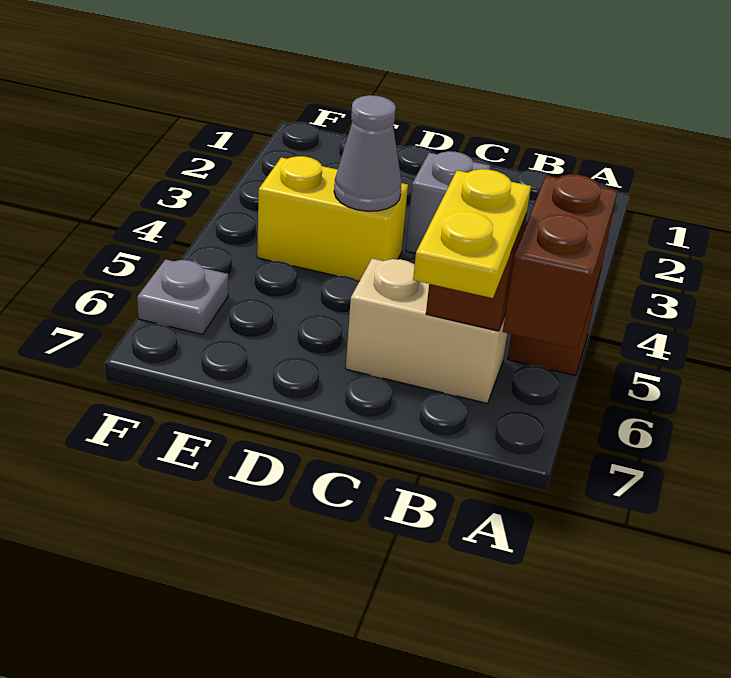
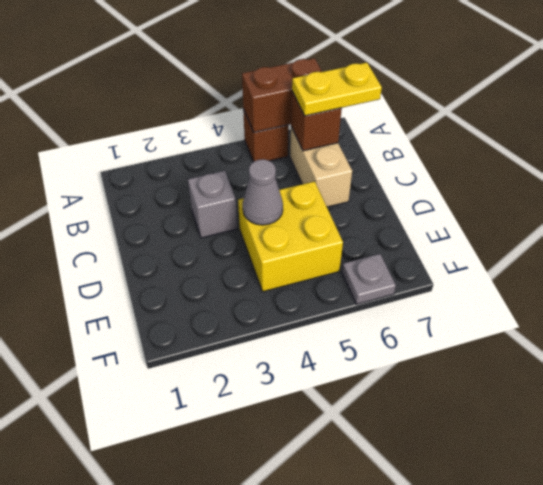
yellow 1x2 brick [257,156,408,281] -> yellow 2x2 brick [238,181,343,292]

